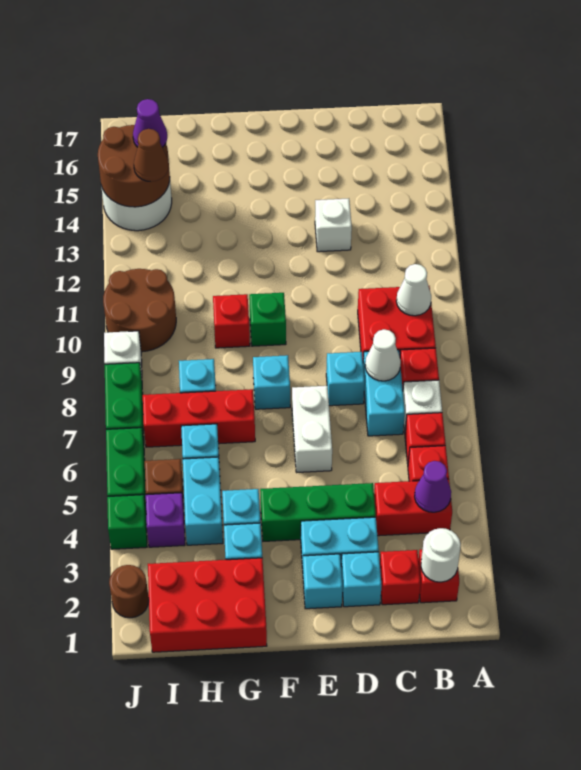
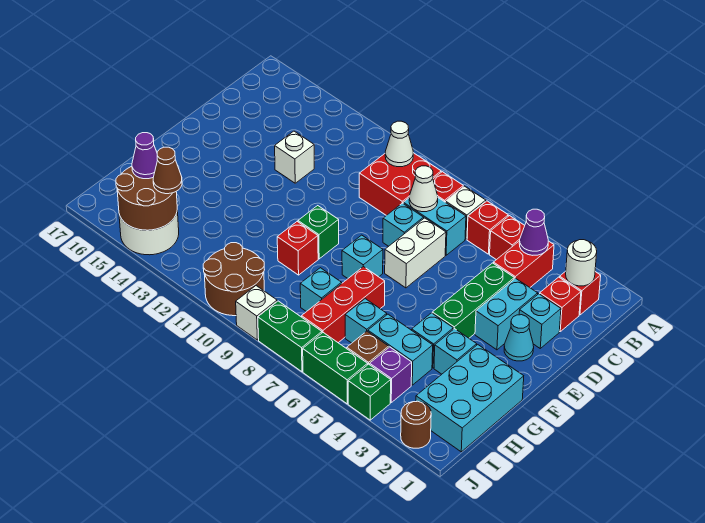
cyan 1x1 brick [303,554,343,609] -> cyan 1x1 cone [504,315,534,361]
white 1x2 brick [292,386,332,472] -> white 1x2 brick turned to [385,218,446,288]
red 2x3 brick [148,558,267,652] -> cyan 2x3 brick [416,345,524,452]

